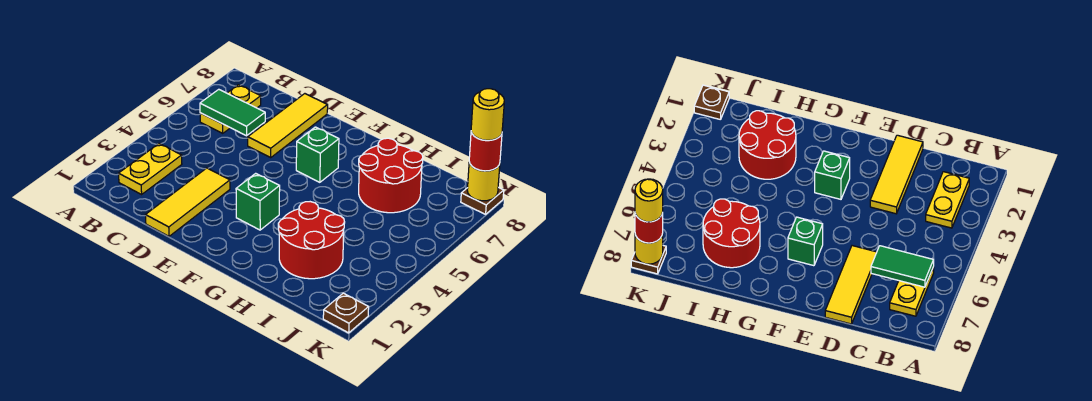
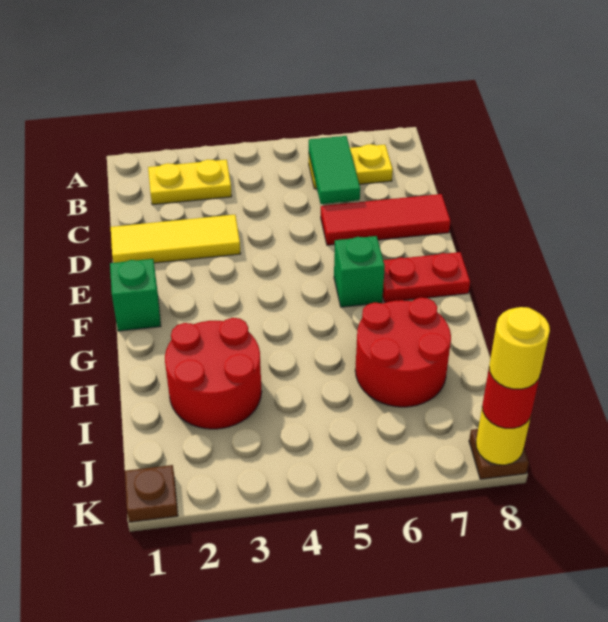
yellow 1x3 tile [248,94,328,157] -> red 1x3 tile [321,194,450,245]
green 1x1 brick [236,173,280,230] -> green 1x1 brick moved to [110,259,161,331]
none -> red 1x2 plate [383,252,470,302]

